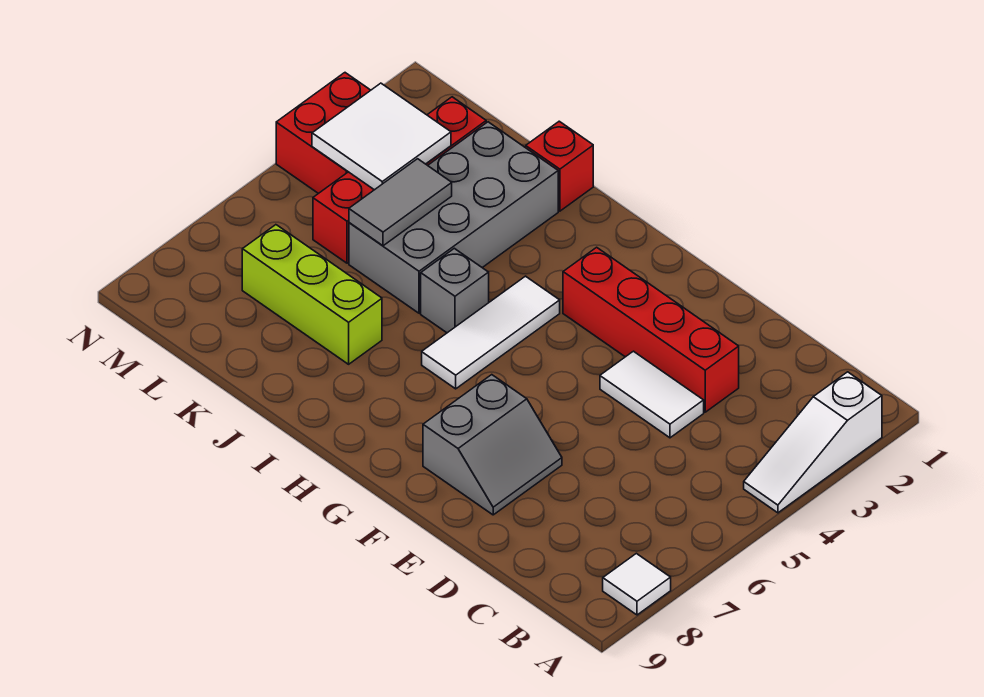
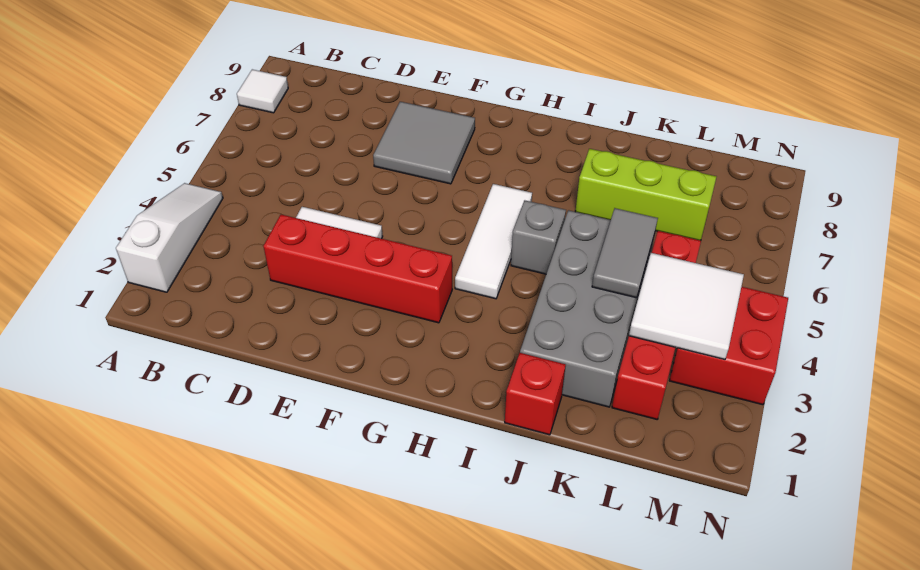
grey 2x2 slope [423,375,562,515] -> grey 2x2 tile [373,102,475,184]

